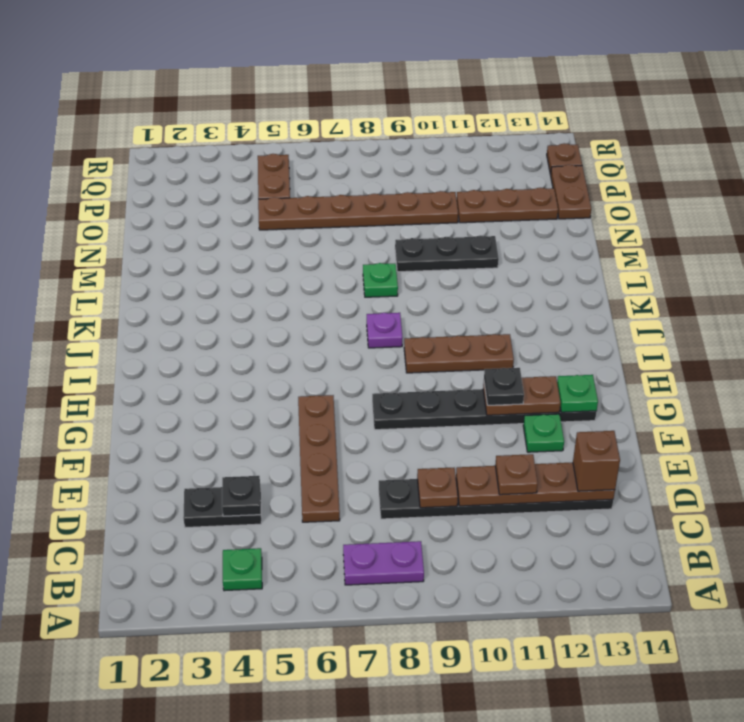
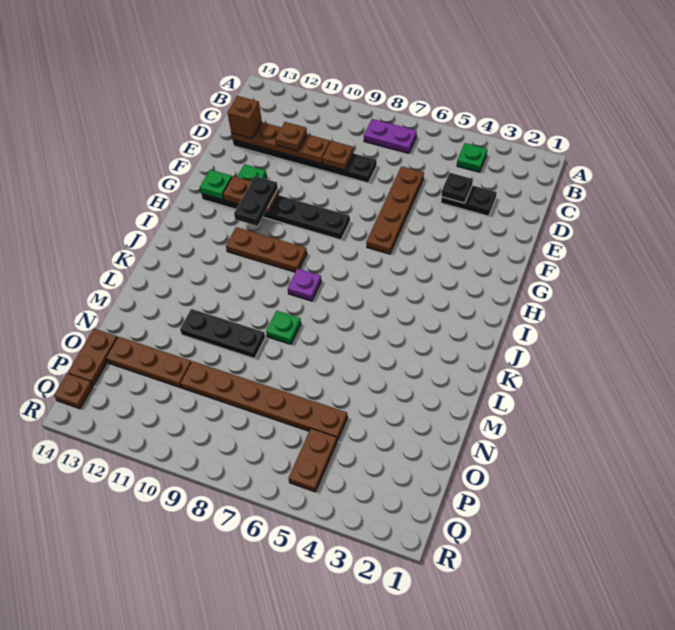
black 1x1 plate [484,368,524,405] -> black 1x2 plate [234,176,278,226]

